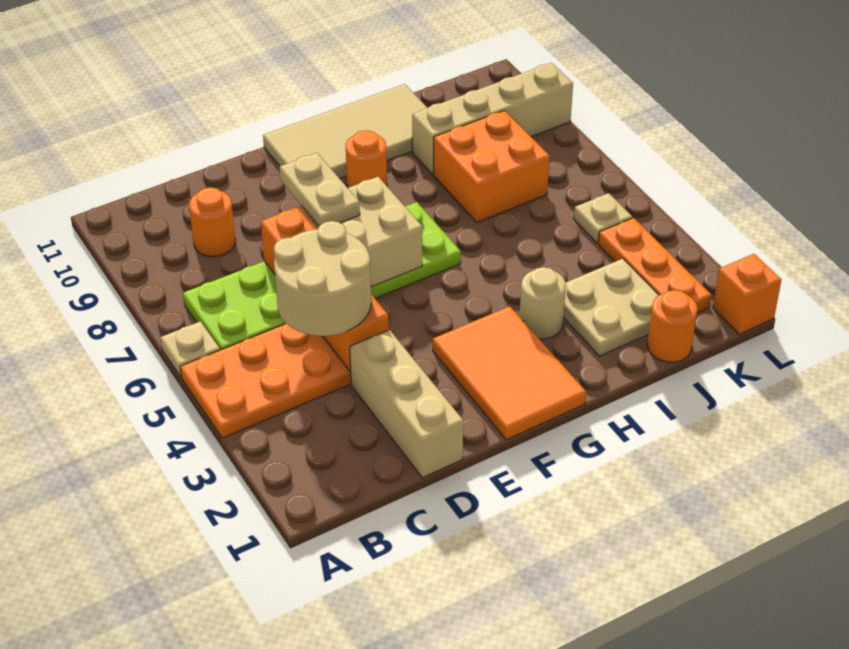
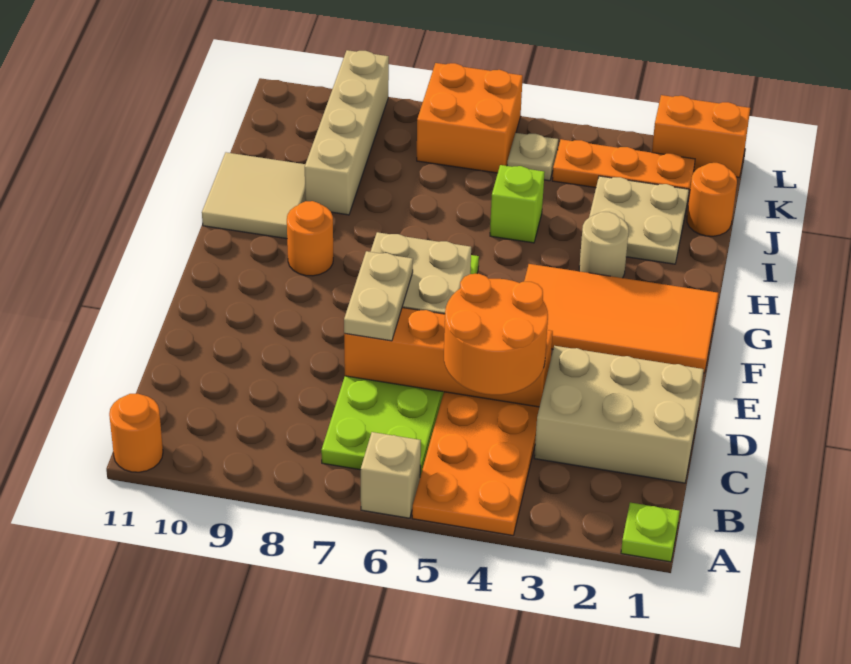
none -> lime 1x1 plate [621,503,680,562]
tan 1x1 plate [160,321,220,377] -> tan 1x1 brick [361,432,421,518]
tan 2x2 round brick [274,221,371,336] -> orange 2x2 round brick [444,274,548,395]
orange 1x1 round brick [189,187,235,256] -> orange 1x1 round brick moved to [109,394,163,472]
tan 1x3 brick [350,330,464,478] -> tan 2x3 brick [534,346,704,483]
tan 1x2 plate [280,153,360,227] -> tan 1x2 plate turned to [344,251,413,341]
orange 2x3 tile [433,306,586,440] -> orange 2x4 tile [524,264,718,373]
tan 2x4 tile [263,84,427,179] -> tan 2x2 tile [202,152,305,239]
none -> lime 1x1 brick [490,165,545,243]
orange 2x2 brick [434,110,550,222] -> orange 2x2 brick moved to [417,63,523,173]
orange 1x1 brick [713,254,781,334] -> orange 1x2 brick [652,95,750,177]

